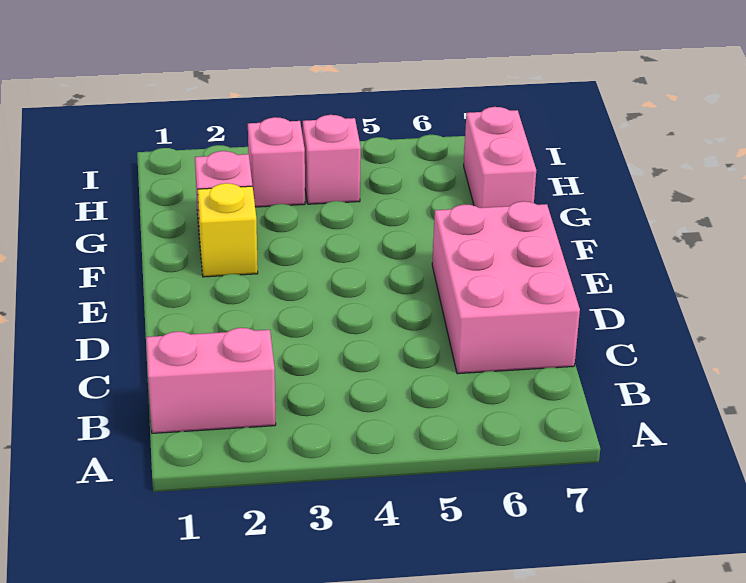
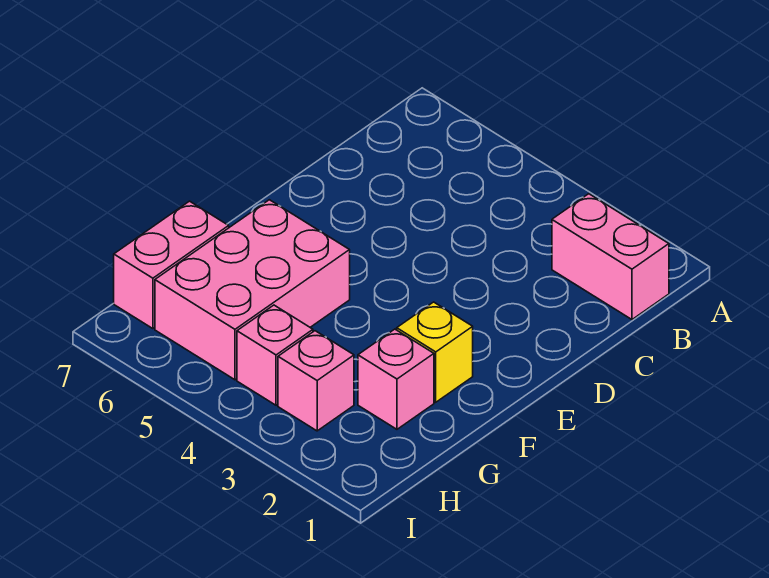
pink 2x3 brick [432,201,580,374] -> pink 2x3 brick moved to [155,200,350,380]

